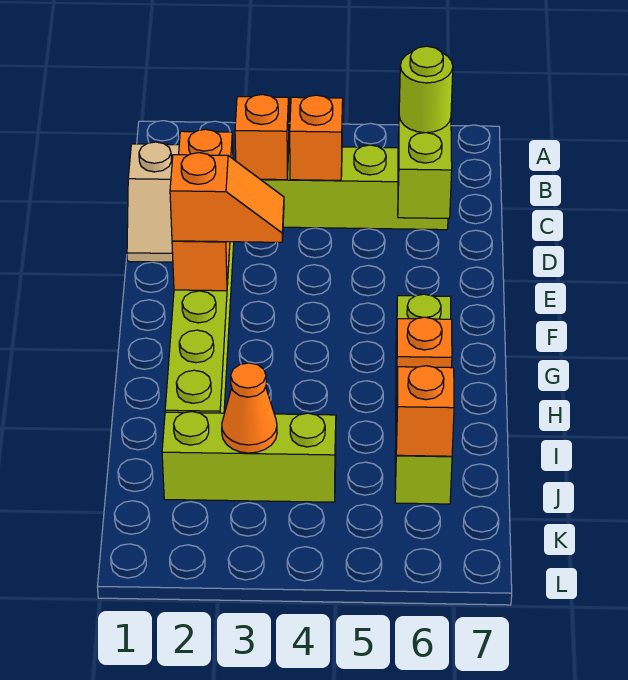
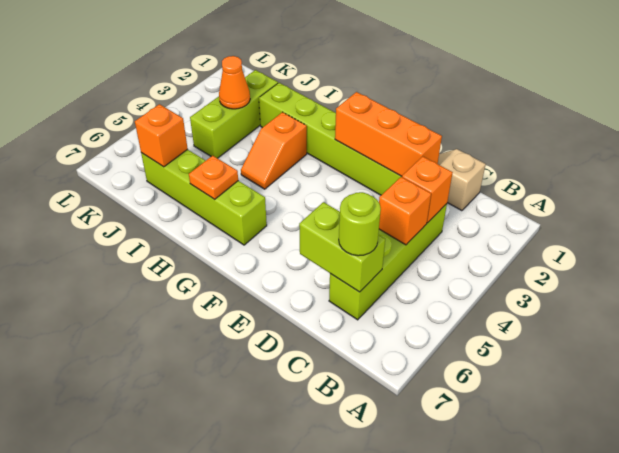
orange 1x2 slope [170,153,284,242] -> orange 1x2 slope moved to [241,112,307,189]

